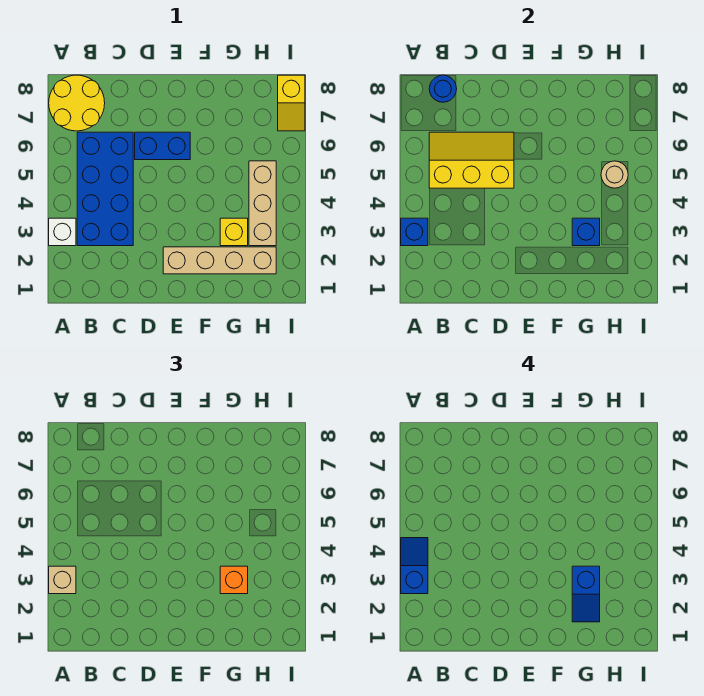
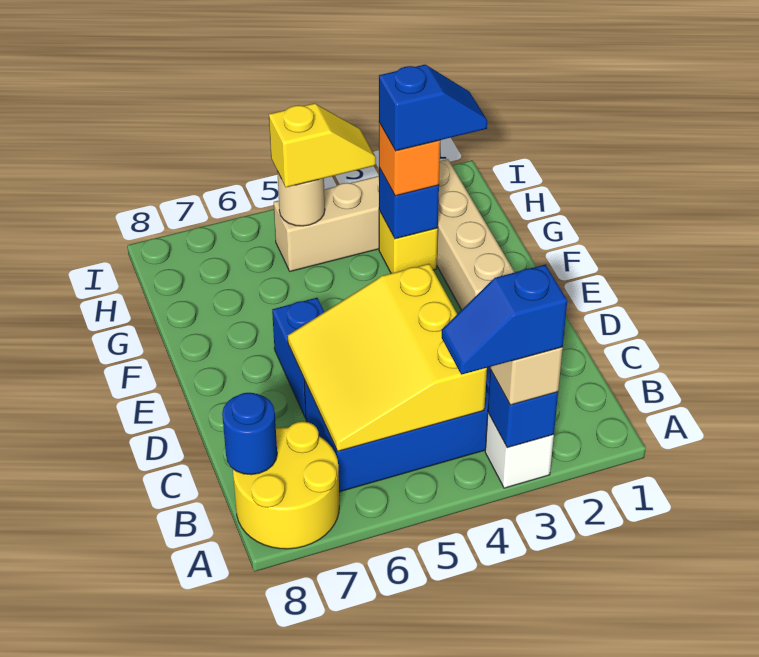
yellow 2x3 slope [429,132,514,188] -> yellow 3x3 slope [288,264,487,451]
yellow 1x2 slope [278,75,305,131] -> yellow 1x2 slope moved to [269,103,376,187]

